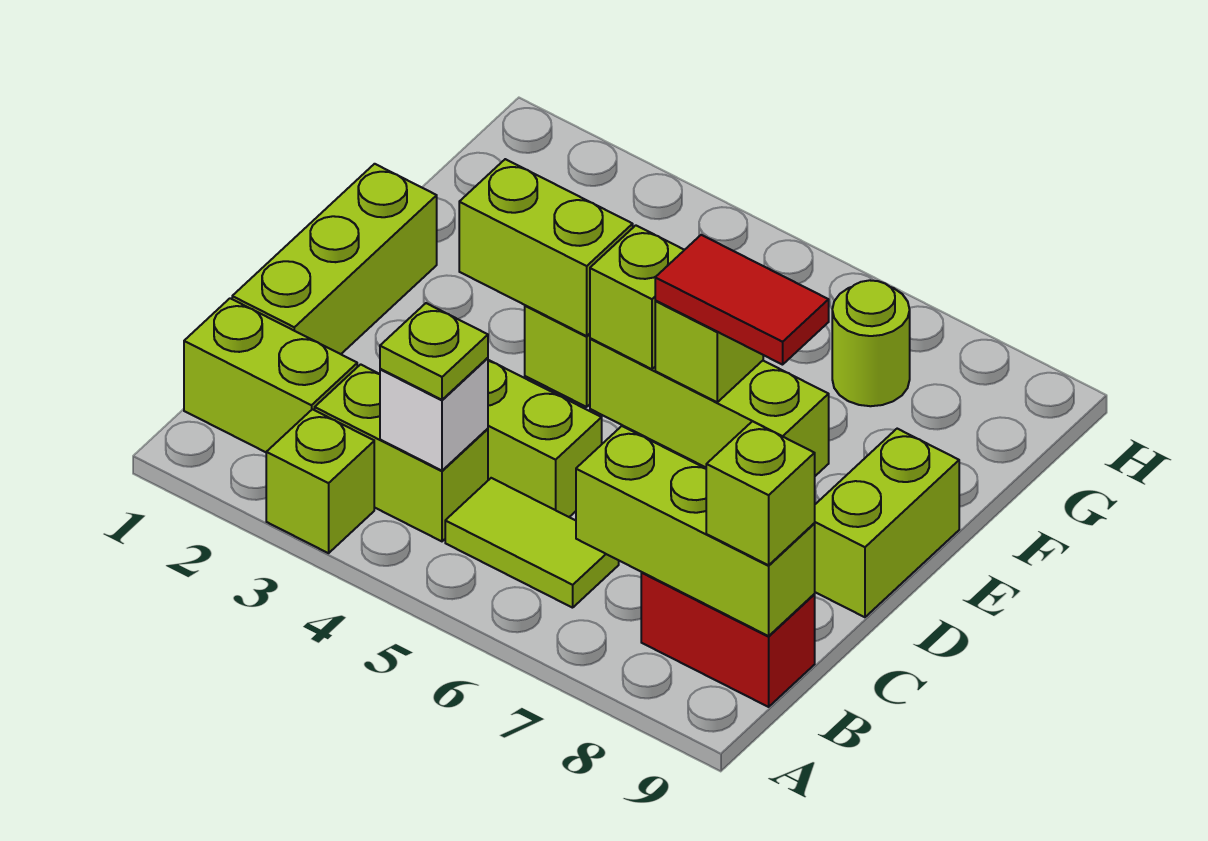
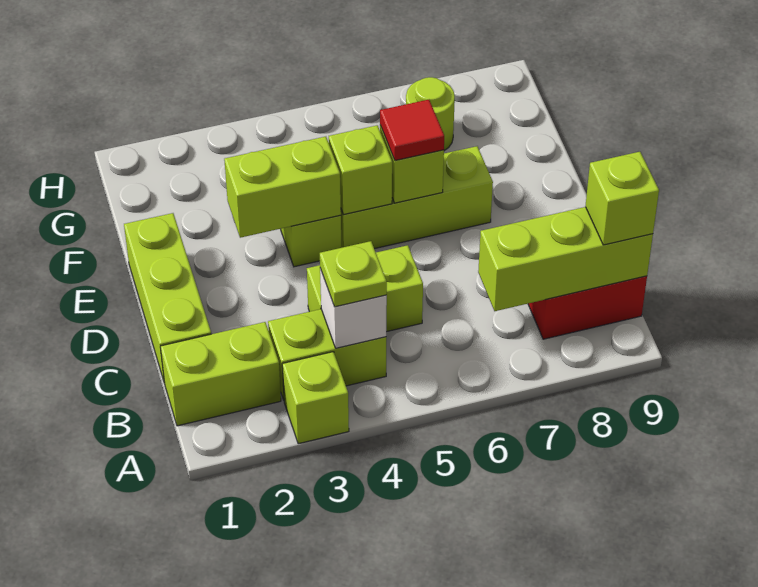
lime 1x2 tile [445,478,619,608] -> none
lime 1x2 brick [814,429,959,617] -> none
red 1x2 tile [655,235,829,365] -> red 1x1 tile [380,100,444,160]

